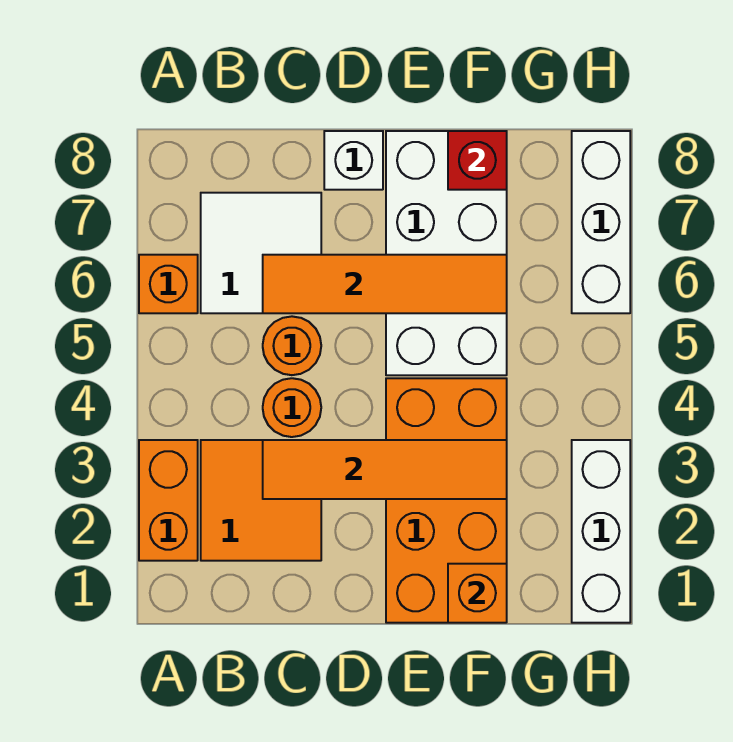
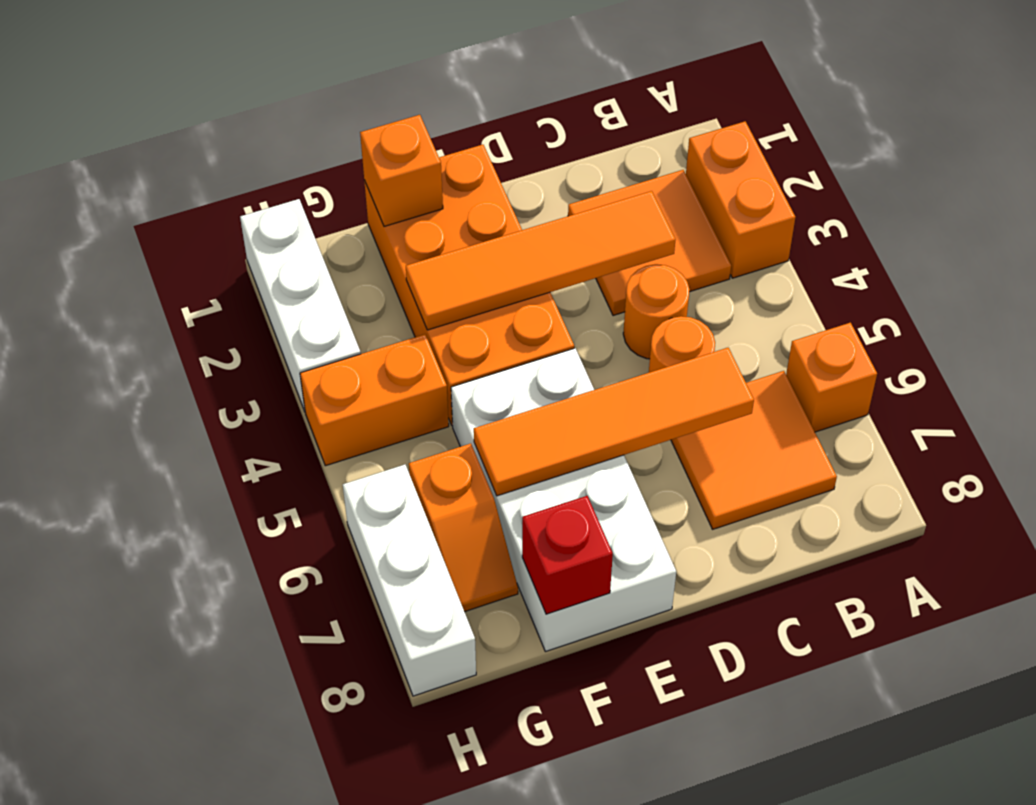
white 2x2 tile [201,193,321,313] -> orange 2x2 tile [671,371,837,529]
white 1x1 brick [324,131,383,190] -> none
none -> orange 1x2 brick [300,334,449,466]
none -> orange 1x2 slope [409,444,518,612]

